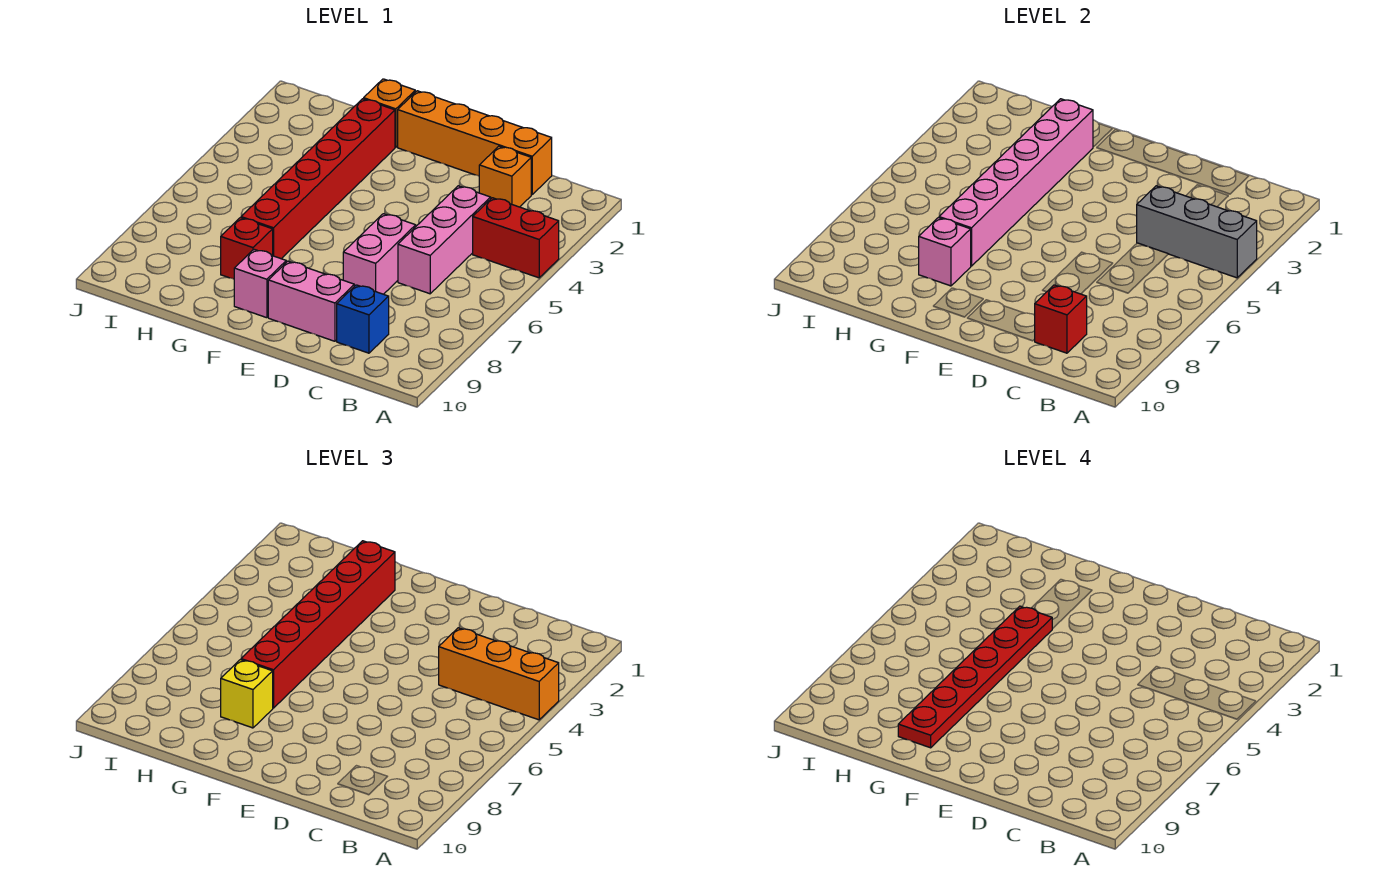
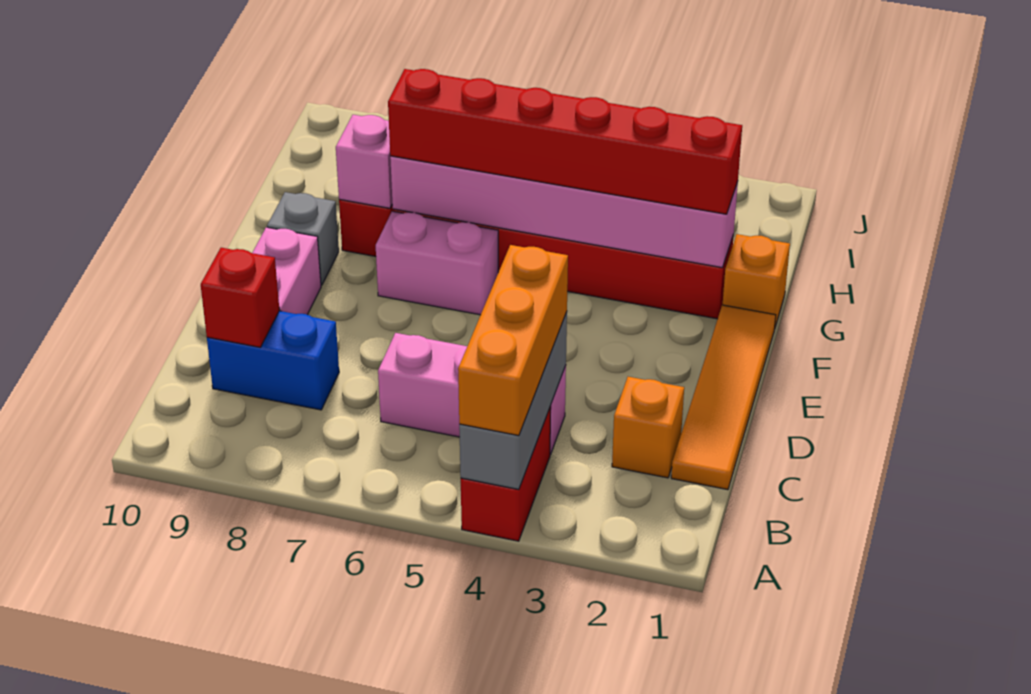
orange 1x4 brick [398,91,552,195] -> orange 1x4 tile [671,305,776,490]
blue 1x1 brick [337,285,389,353] -> blue 1x2 brick [207,311,339,410]
pink 1x2 brick [343,214,416,294] -> pink 1x2 brick moved to [376,211,498,315]
pink 1x1 brick [234,249,286,318] -> grey 1x1 brick [267,192,339,285]
red 1x6 plate [898,606,1052,748] -> none
yellow 1x1 brick [221,660,273,728] -> none

